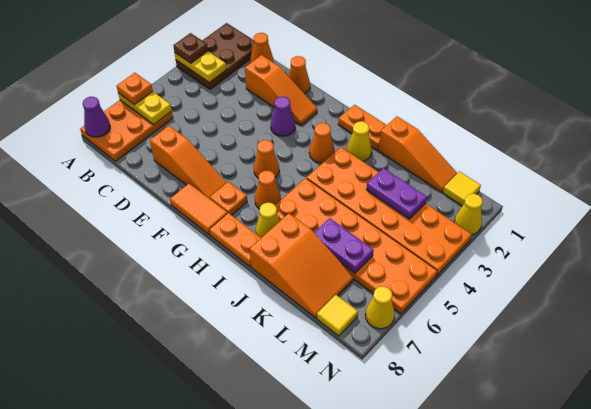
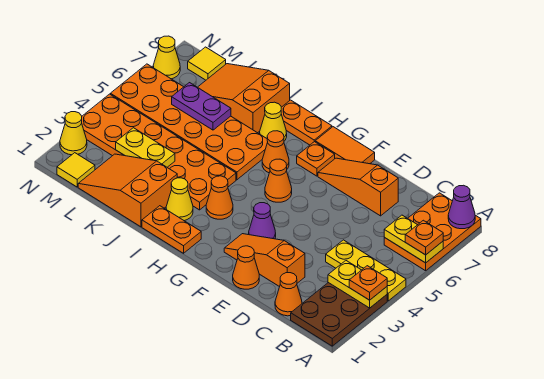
brown 1x1 plate [173,33,208,63] -> orange 1x1 plate [349,266,387,300]
none -> yellow 1x3 plate [326,240,406,301]
orange 1x3 slope [379,116,457,192] -> orange 2x3 slope [78,154,177,227]
purple 1x2 plate [366,168,427,219] -> yellow 1x2 plate [116,128,175,167]

